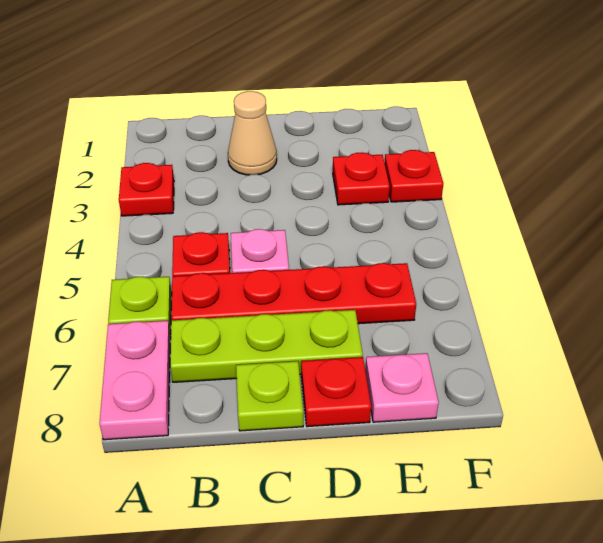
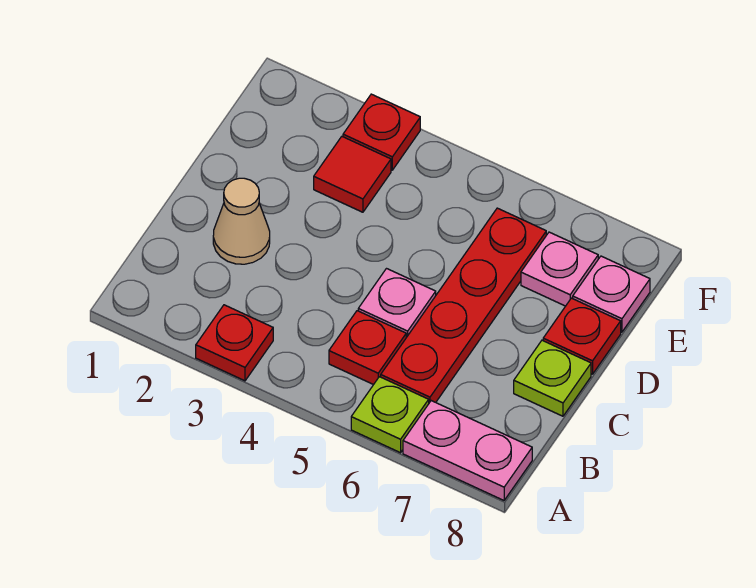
lime 1x3 plate [170,310,363,382] -> none
red 1x1 plate [333,153,390,205] -> red 1x1 tile [314,137,391,212]
none -> pink 1x1 plate [521,232,598,306]

